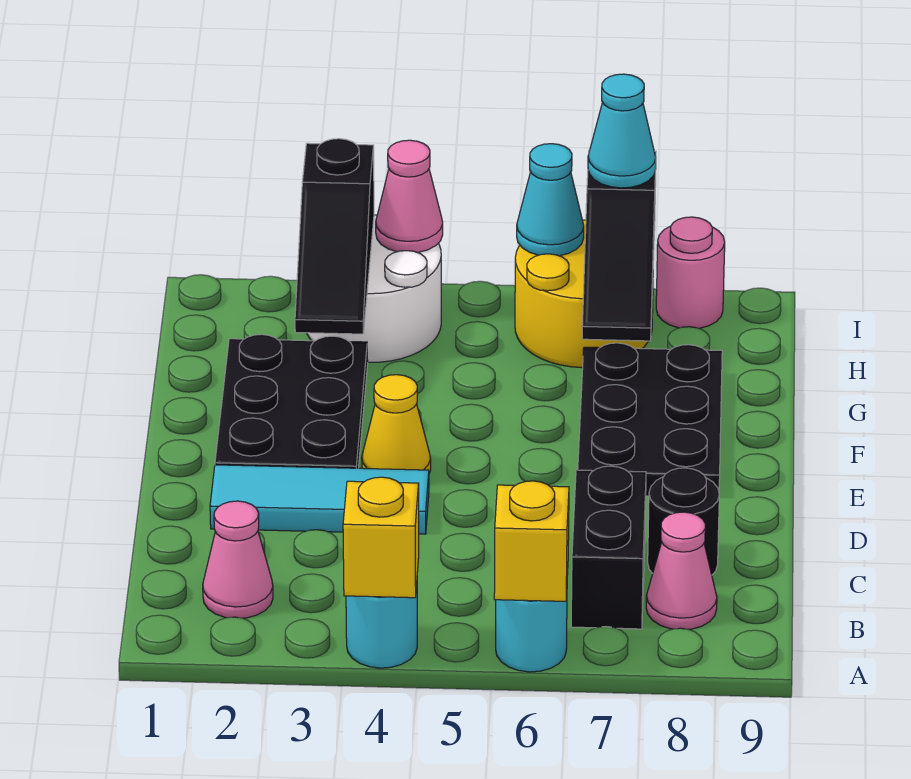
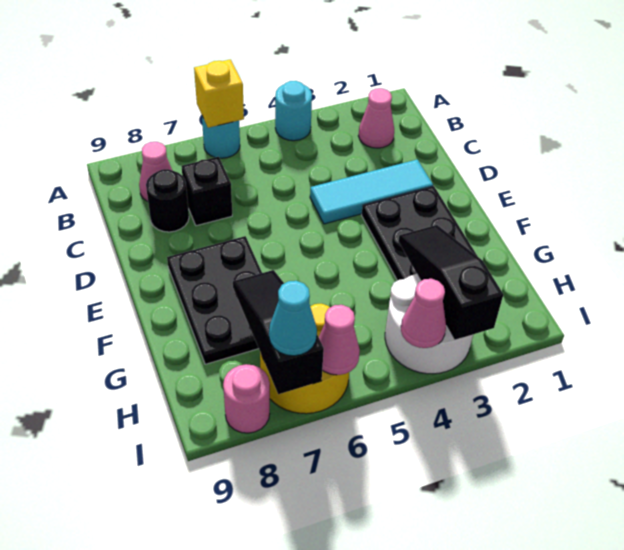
yellow 1x1 brick [343,477,419,598] -> none
black 1x2 brick [571,466,646,629] -> black 1x1 brick [182,157,232,226]
yellow 1x1 cone [362,375,431,473] -> none
cyan 1x1 cone [517,144,584,256] -> pink 1x1 cone [319,305,360,375]

